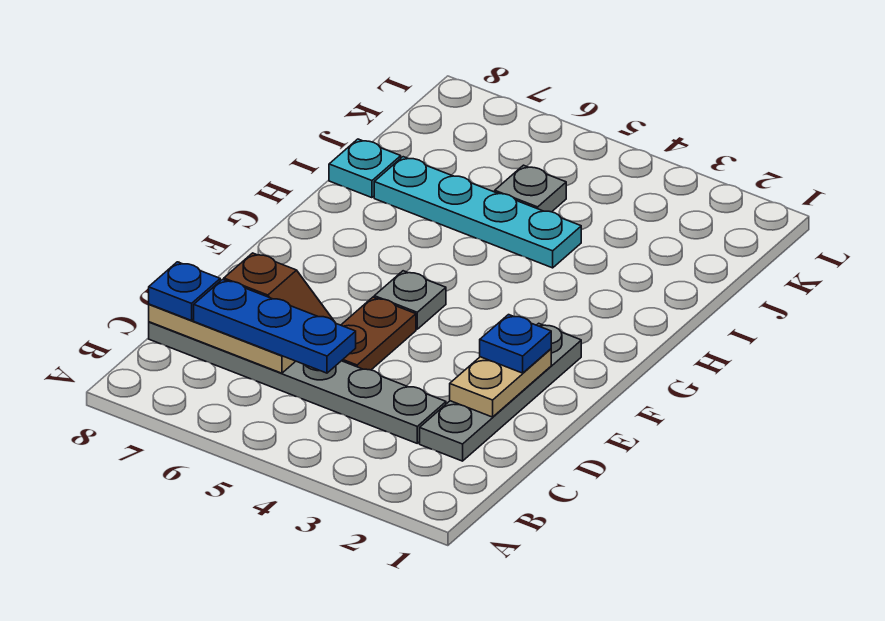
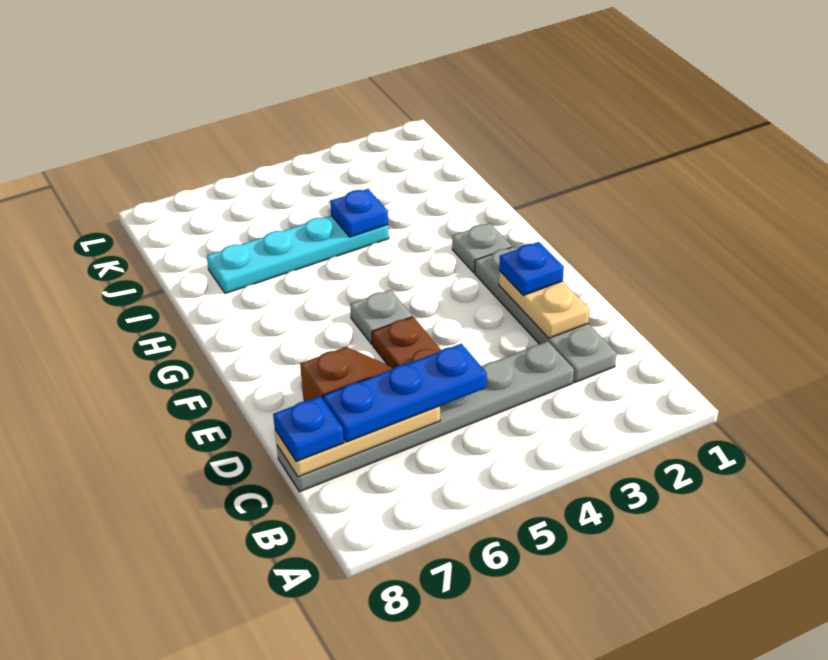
none -> blue 1x1 plate [330,189,388,237]
cyan 1x1 plate [329,139,401,198] -> none
grey 1x1 plate [495,165,566,212] -> grey 1x1 plate moved to [452,223,512,273]

